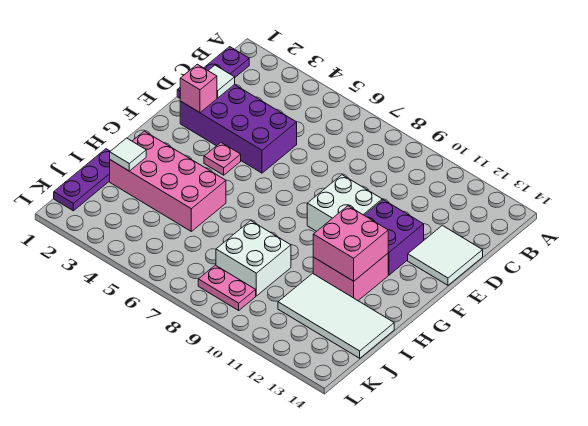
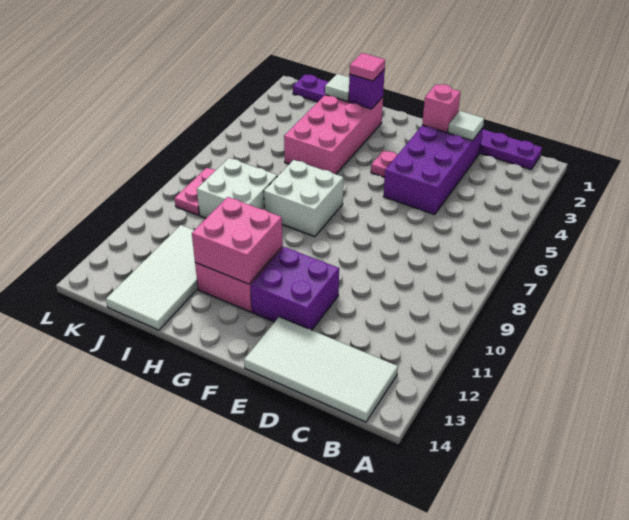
white 2x2 tile [408,225,483,285] -> white 2x4 tile [244,317,398,422]
white 2x2 brick [307,175,382,231] -> white 2x2 brick moved to [264,160,343,237]
none -> purple 1x1 brick [349,69,385,109]
none -> pink 1x1 tile [349,53,385,81]

